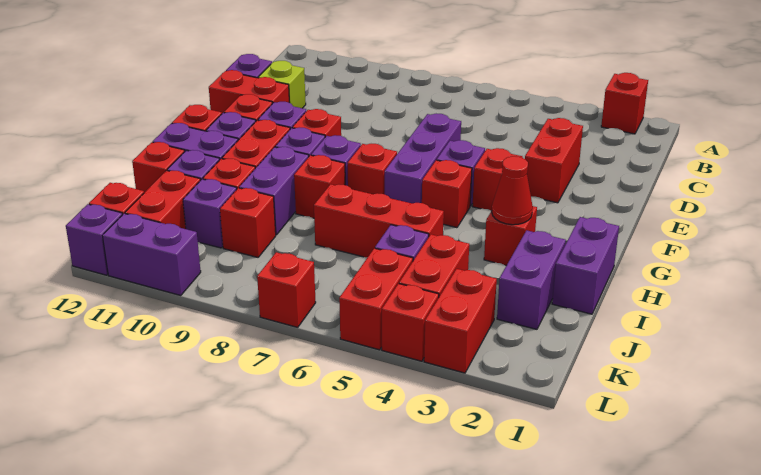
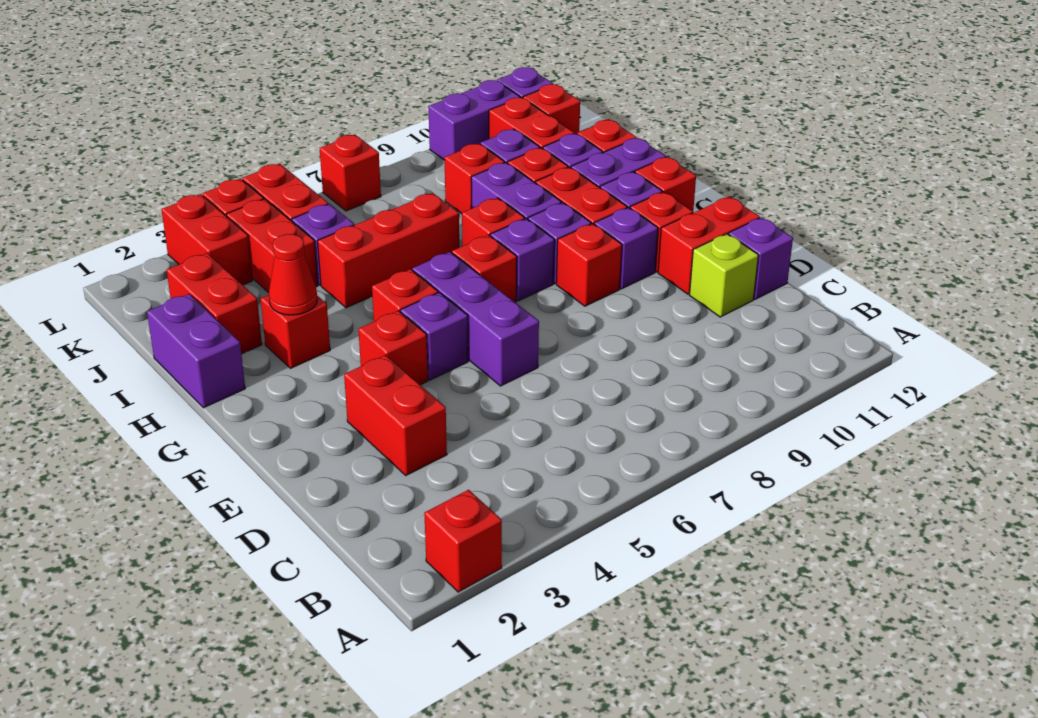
purple 1x2 brick [497,230,566,329] -> red 1x2 brick [167,253,262,354]

